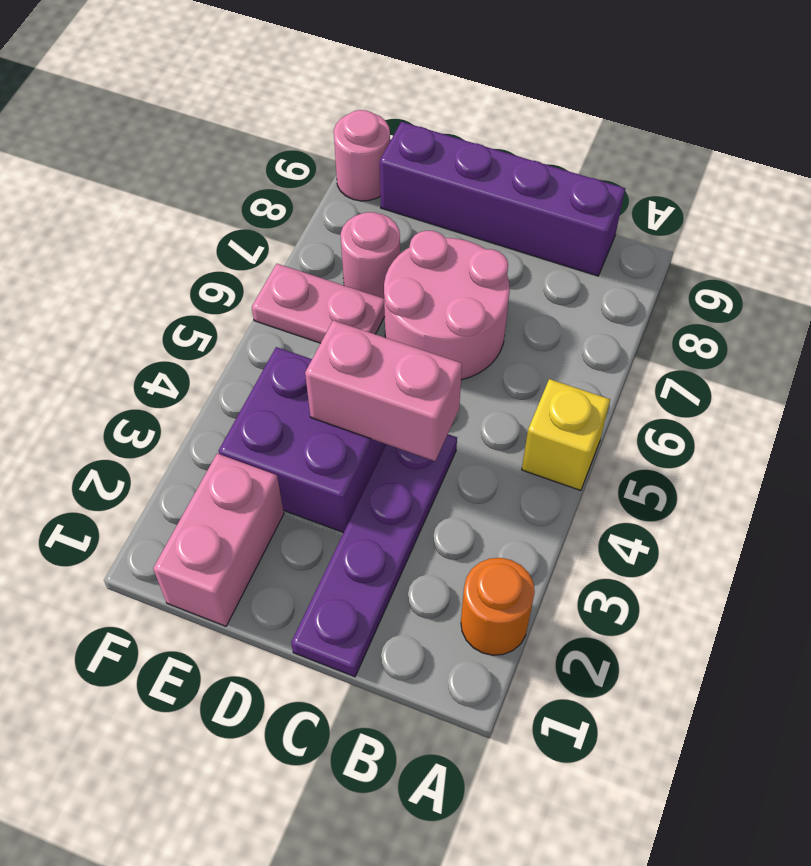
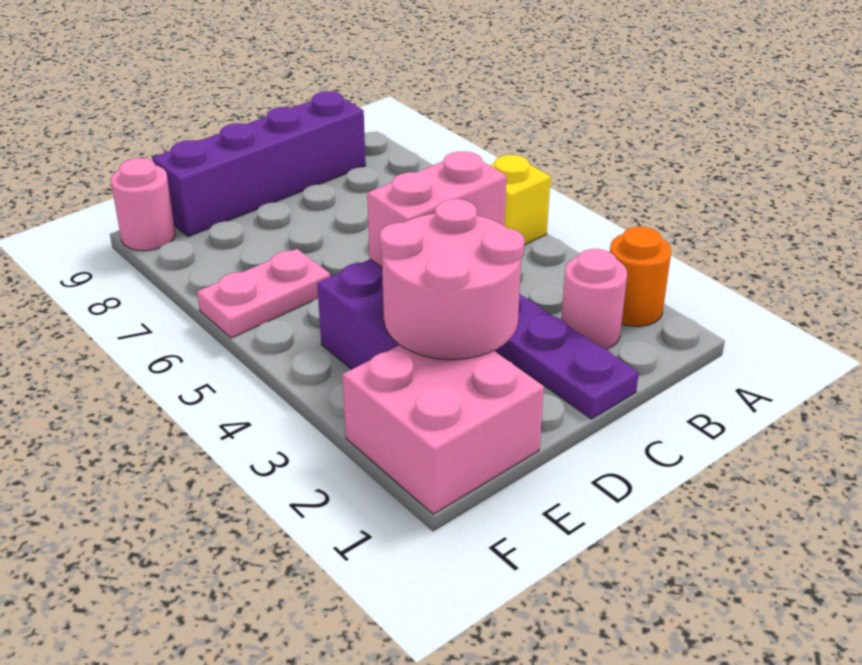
pink 2x2 round brick [384,231,510,380] -> pink 2x2 round brick moved to [380,199,525,360]
pink 1x2 brick [153,454,284,626] -> pink 2x2 brick [342,345,544,514]
pink 1x1 round brick [341,212,400,298] -> pink 1x1 round brick moved to [561,249,627,349]

